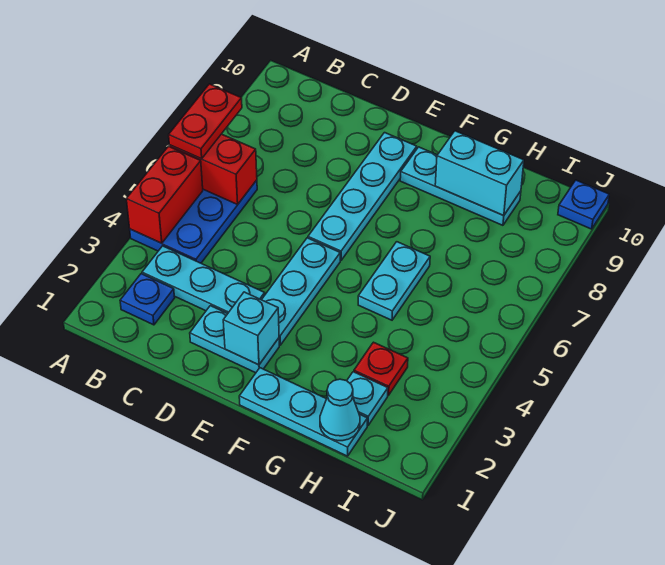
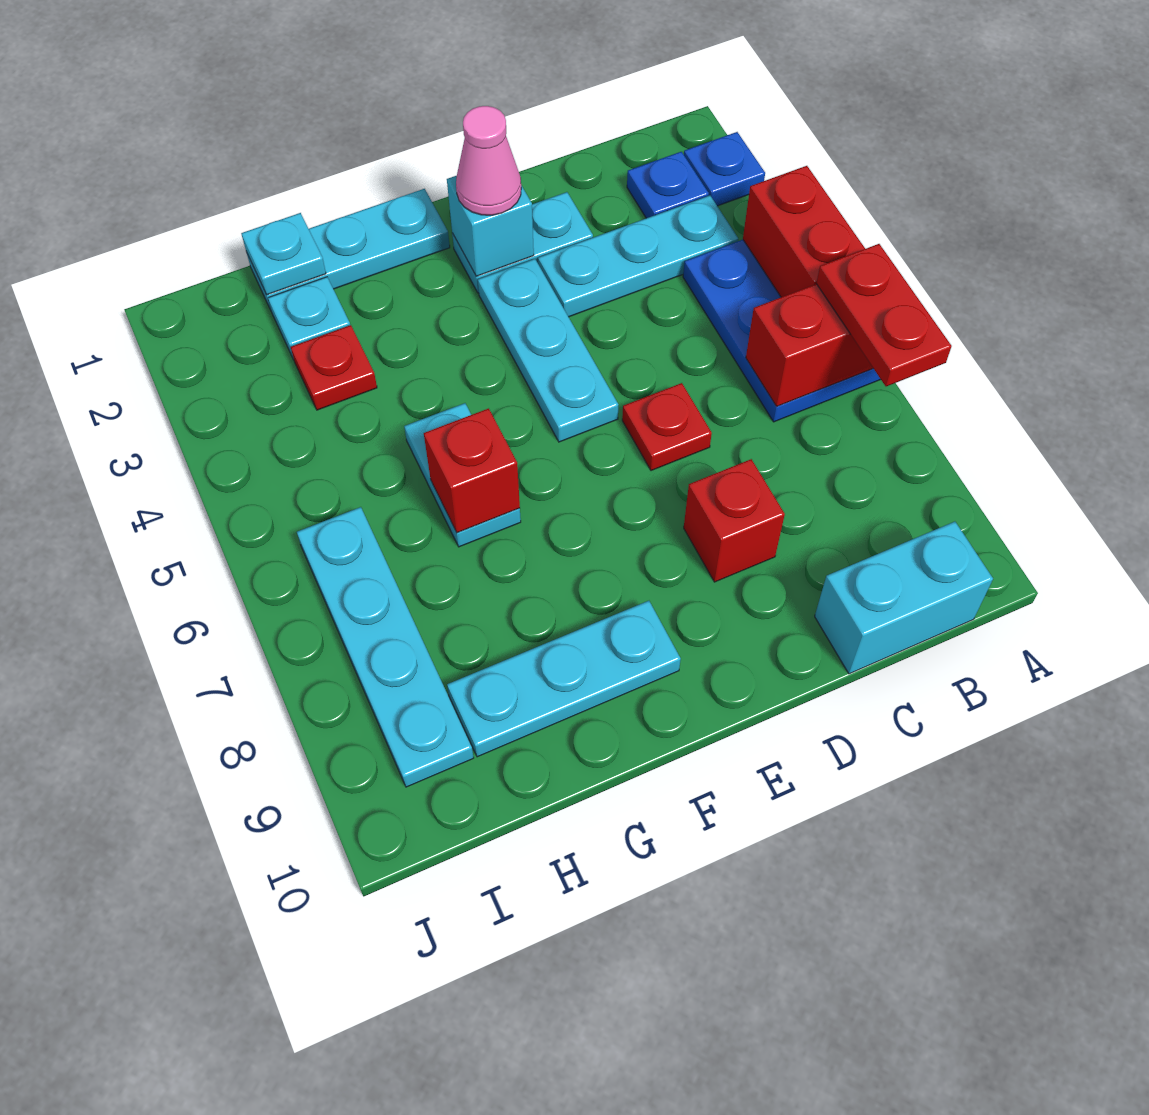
none -> red 1x1 plate [622,383,712,471]
none -> red 1x1 brick [684,459,785,582]
none -> pink 1x1 cone [456,106,521,215]
cyan 1x4 plate [308,133,417,261] -> cyan 1x4 plate moved to [297,507,474,787]
none -> red 1x1 brick [424,408,520,533]
cyan 1x2 brick [435,131,524,216] -> cyan 1x2 brick moved to [815,522,993,674]
cyan 1x1 cone [320,379,360,441] -> cyan 1x1 plate [241,213,326,295]
blue 1x1 plate [558,180,609,229] -> blue 1x1 plate moved to [684,132,765,206]

